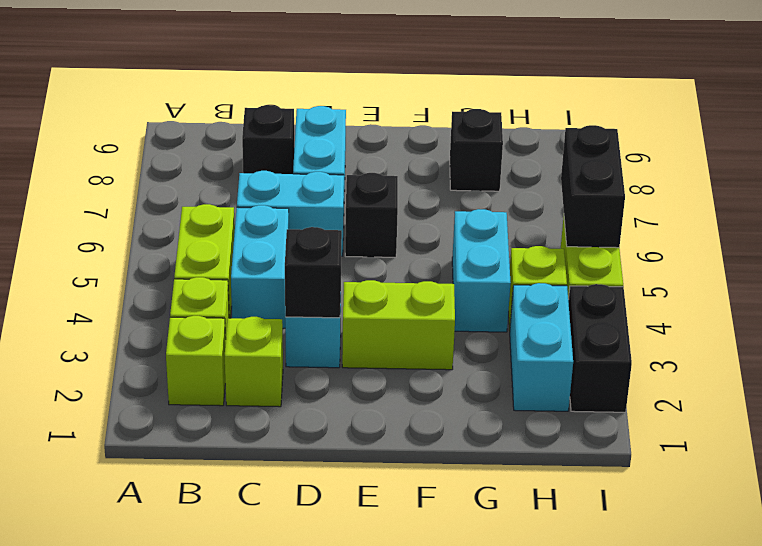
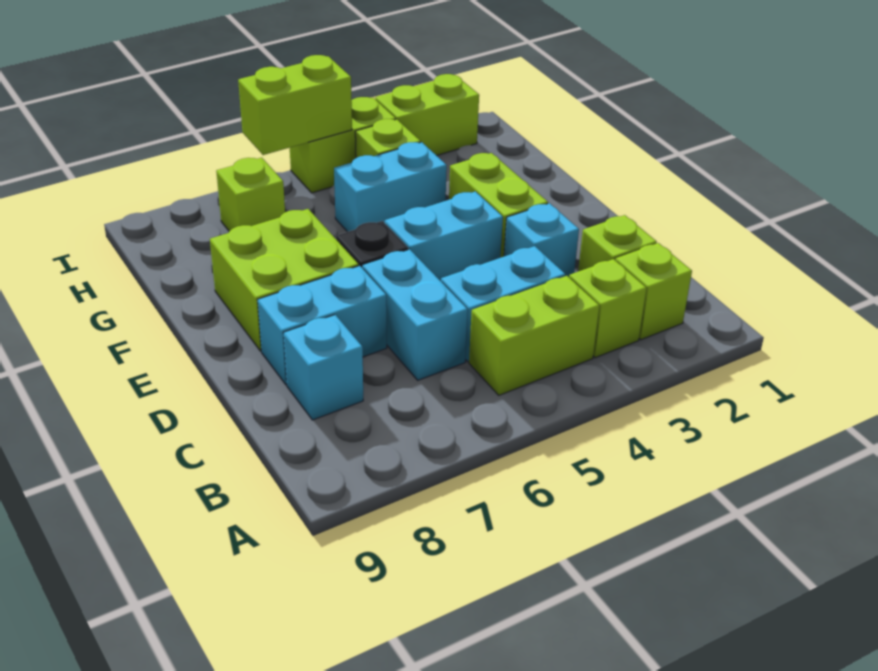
black 1x1 brick [242,105,294,174] -> cyan 1x1 brick [284,315,363,420]
black 1x1 brick [285,227,342,318] -> none
none -> lime 2x2 brick [210,209,359,351]
black 1x1 brick [450,109,503,191] -> none
cyan 1x2 brick [510,283,573,411] -> cyan 1x2 brick moved to [385,191,503,281]
none -> lime 1x1 brick [216,158,285,231]
black 1x2 brick [568,284,632,412] -> lime 1x2 brick [375,74,479,156]
black 1x2 brick [561,125,625,248] -> lime 1x2 brick [238,55,352,155]

